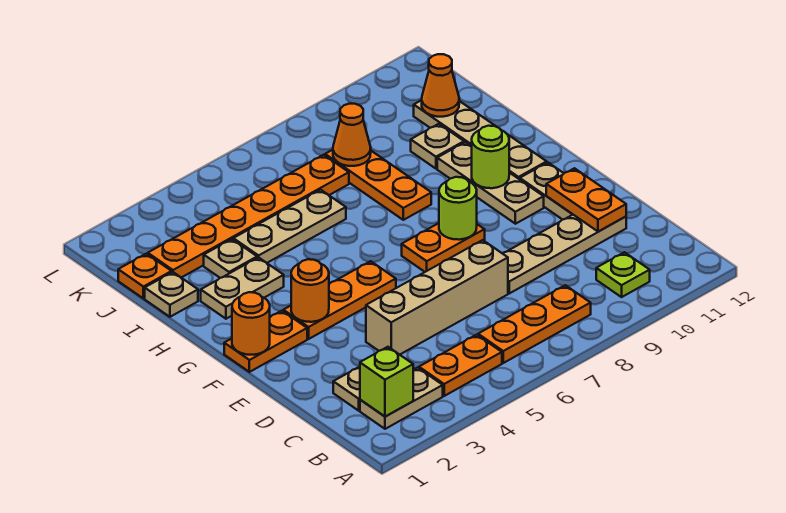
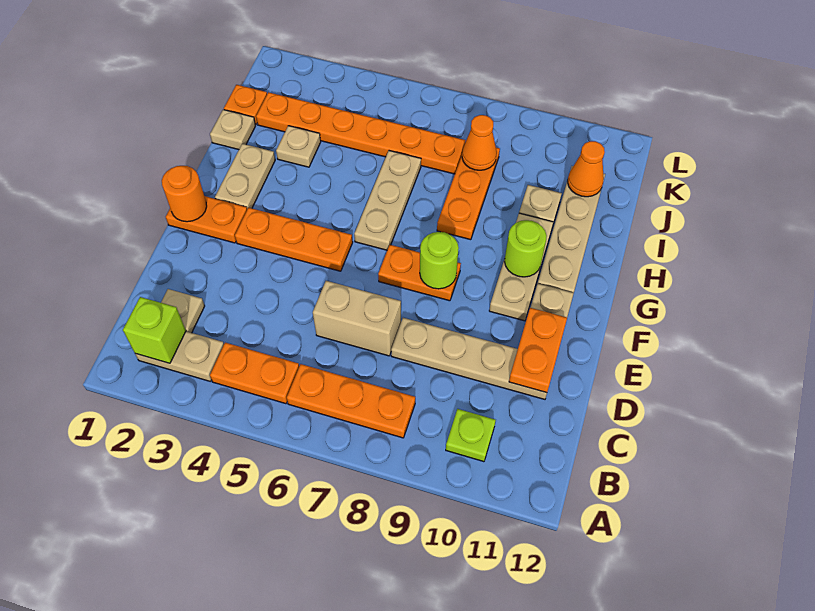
tan 1x4 brick [366,240,508,355] -> tan 1x2 brick [313,281,401,356]
orange 1x1 round brick [291,259,329,322] -> none
tan 1x2 plate [201,257,284,319] -> tan 1x2 plate turned to [215,144,275,209]
tan 1x3 plate [233,190,346,263] -> tan 1x3 plate turned to [354,151,421,250]

